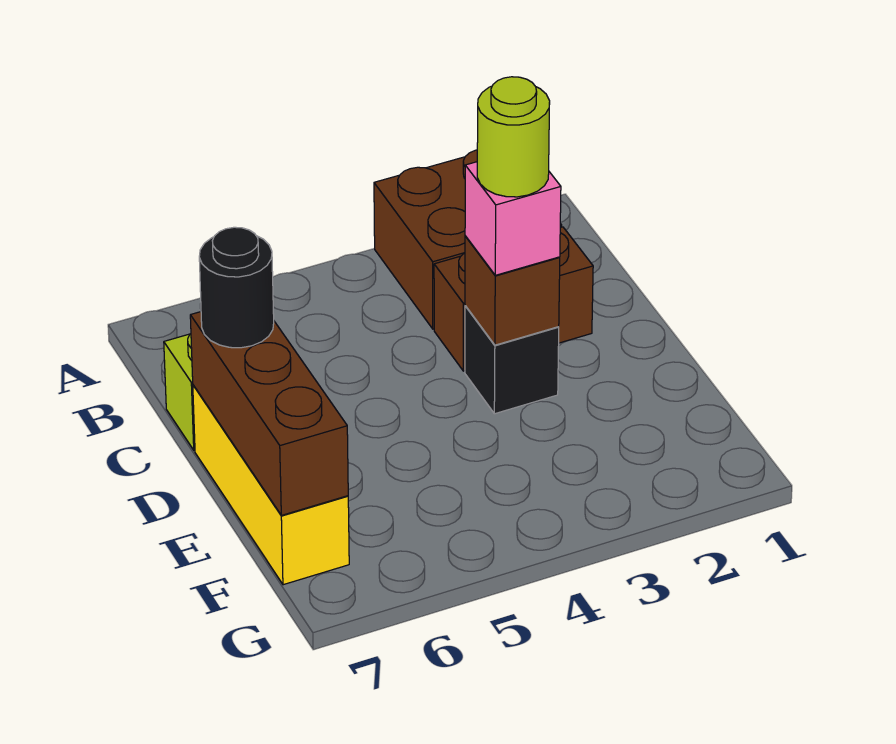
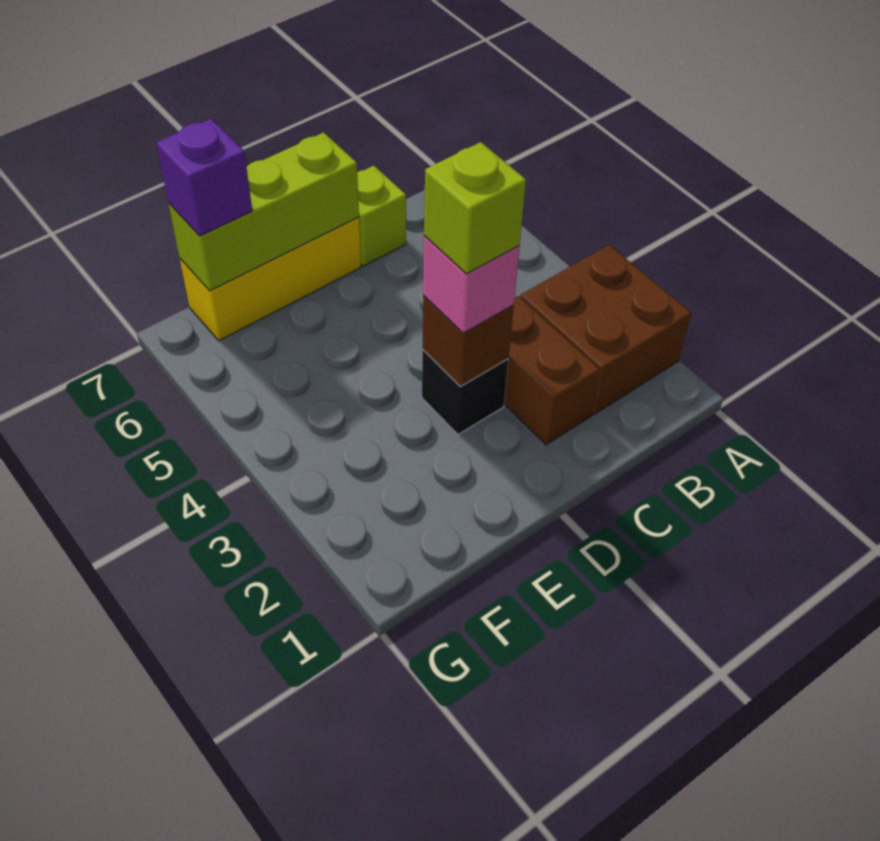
lime 1x1 round brick [477,77,550,197] -> lime 1x1 brick [424,142,526,274]
brown 1x3 brick [190,312,348,515] -> lime 1x3 brick [169,132,359,291]
black 1x1 round brick [199,227,274,348] -> none
none -> purple 1x1 brick [156,119,252,236]

